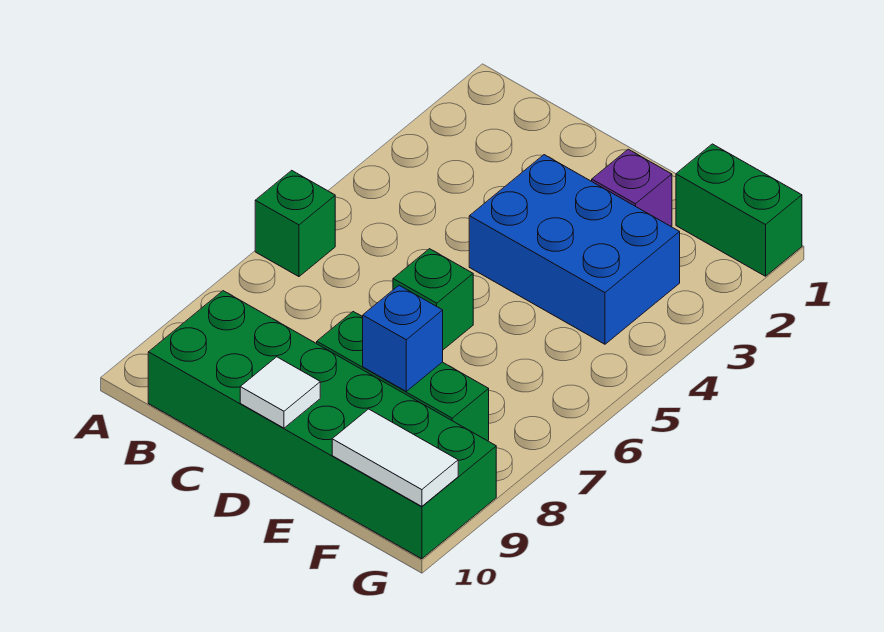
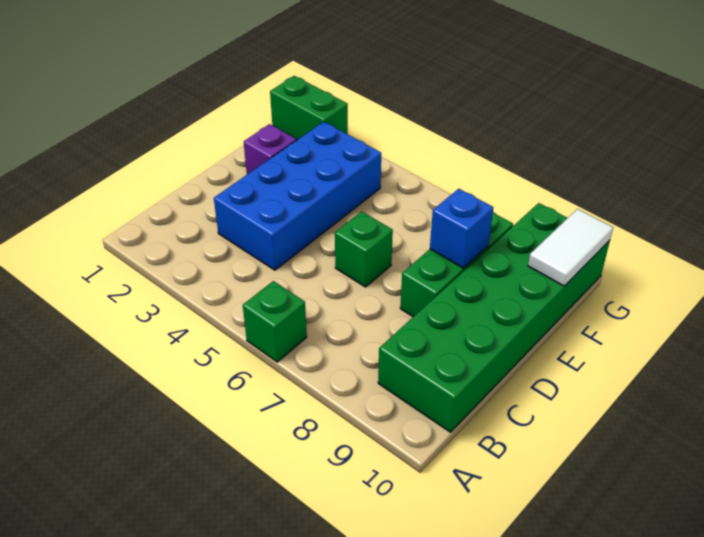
blue 2x3 brick [469,155,680,344] -> blue 2x4 brick [214,122,381,270]
white 1x1 tile [240,357,320,428] -> none
green 1x2 brick [676,144,802,276] -> green 1x2 brick turned to [270,76,348,140]

